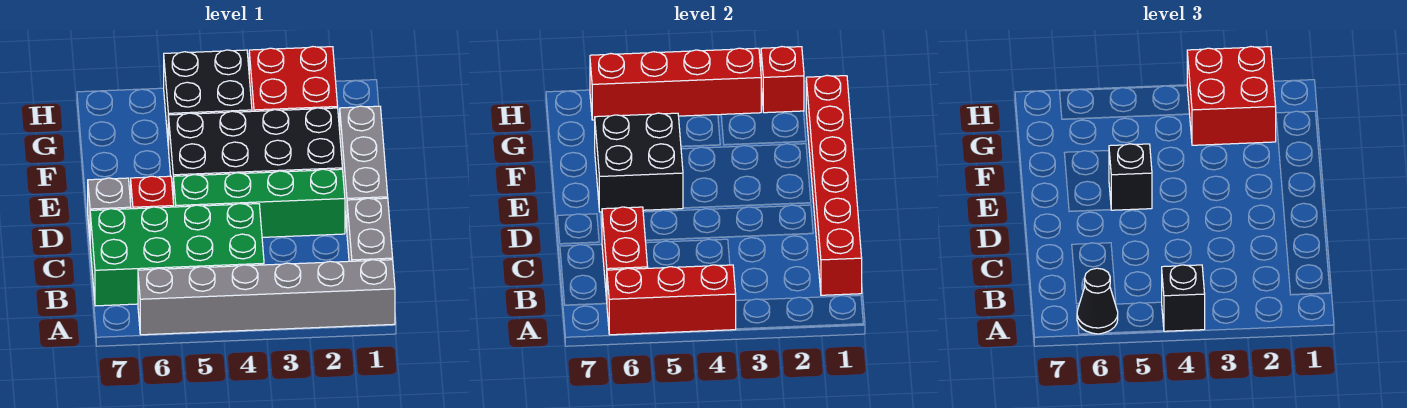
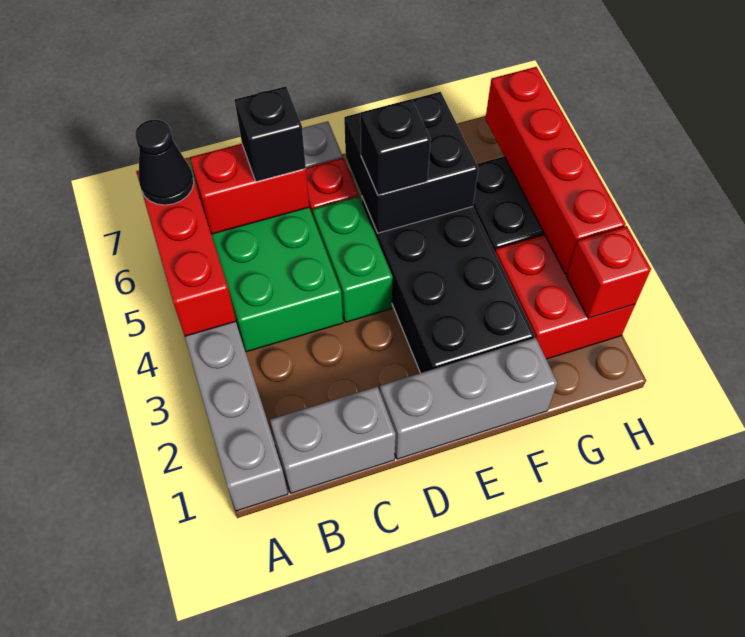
black 1x1 brick [1162,265,1205,331] -> black 1x1 brick moved to [235,86,306,182]
red 1x6 brick [806,75,862,295] -> none
green 1x4 brick [173,169,345,237] -> green 1x2 brick [313,196,393,322]
red 2x2 brick [1187,47,1276,145] -> none

